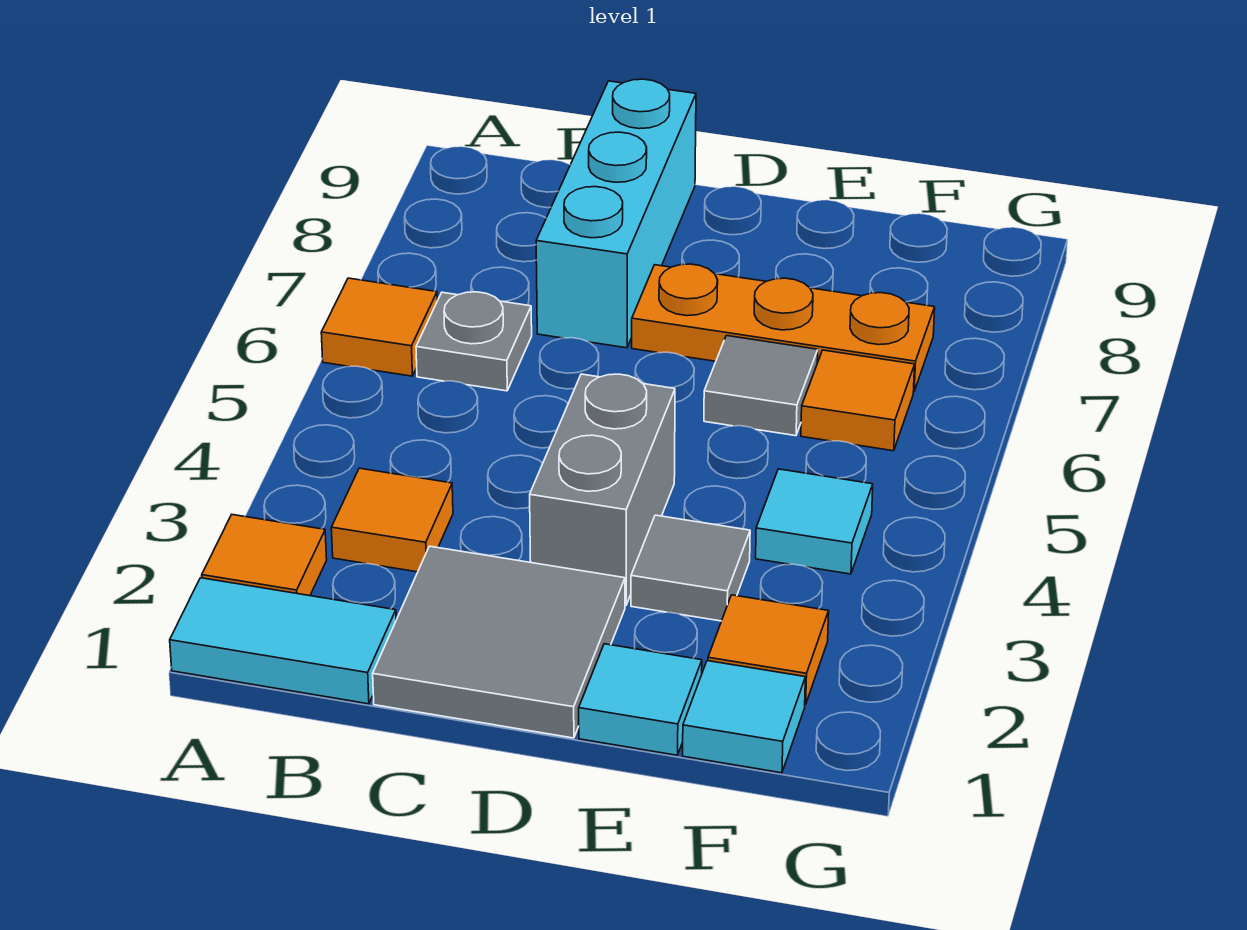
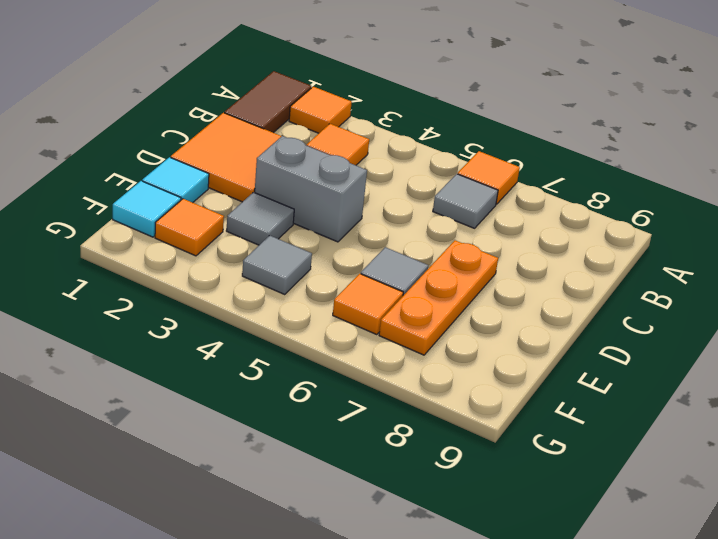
cyan 1x2 tile [170,578,396,704] -> brown 1x2 tile [225,71,311,133]
grey 1x1 plate [416,292,532,391] -> grey 1x1 tile [433,174,498,228]
grey 2x2 tile [373,546,625,738] -> orange 2x2 tile [171,113,281,202]
cyan 1x3 brick [536,79,696,348] -> none
cyan 1x1 tile [756,469,873,574] -> grey 1x1 tile [242,235,312,294]

